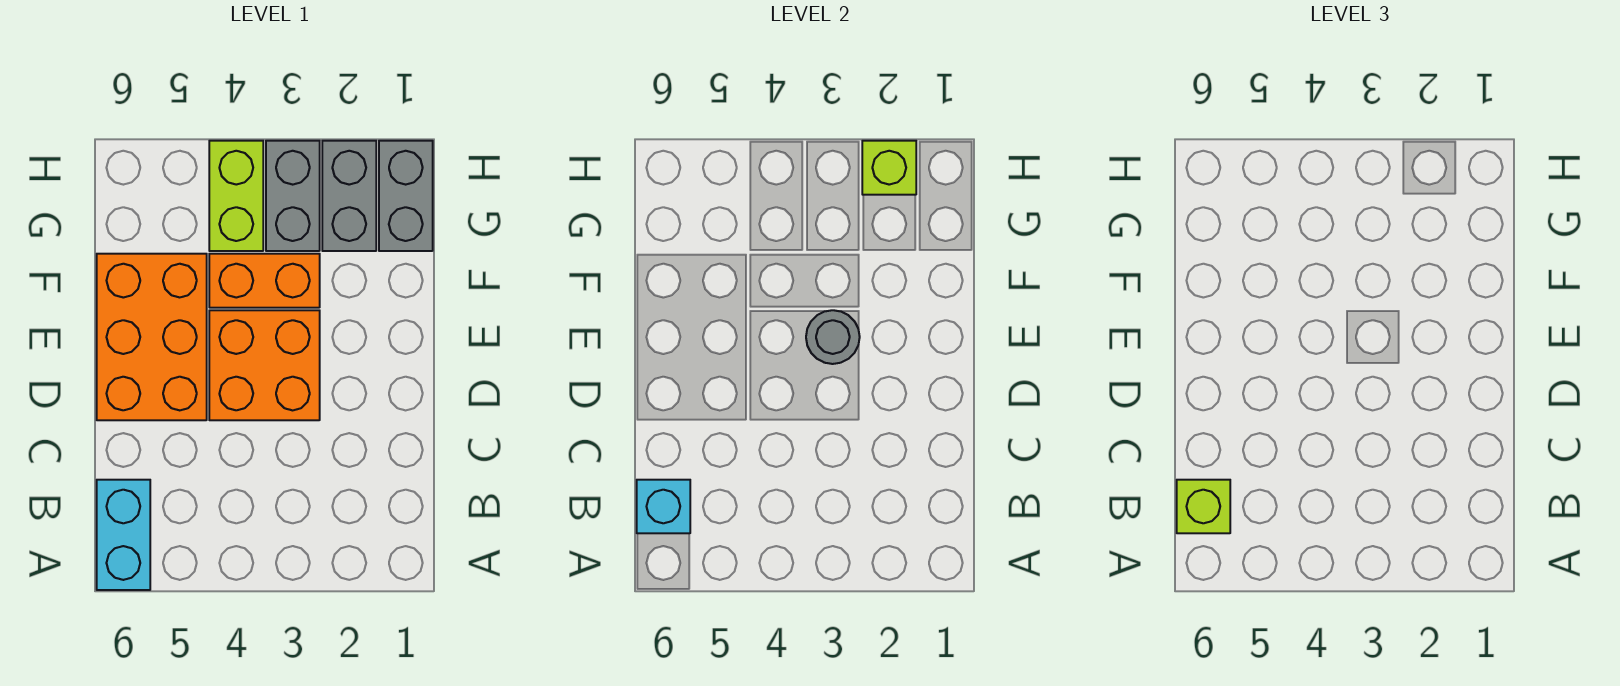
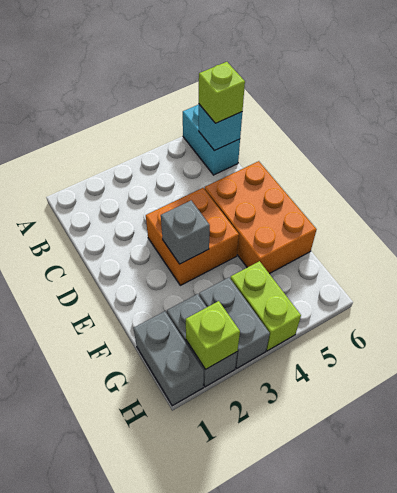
grey 1x1 round brick [806,310,860,364] -> grey 1x1 brick [161,201,210,264]
orange 1x2 brick [209,254,320,308] -> none

